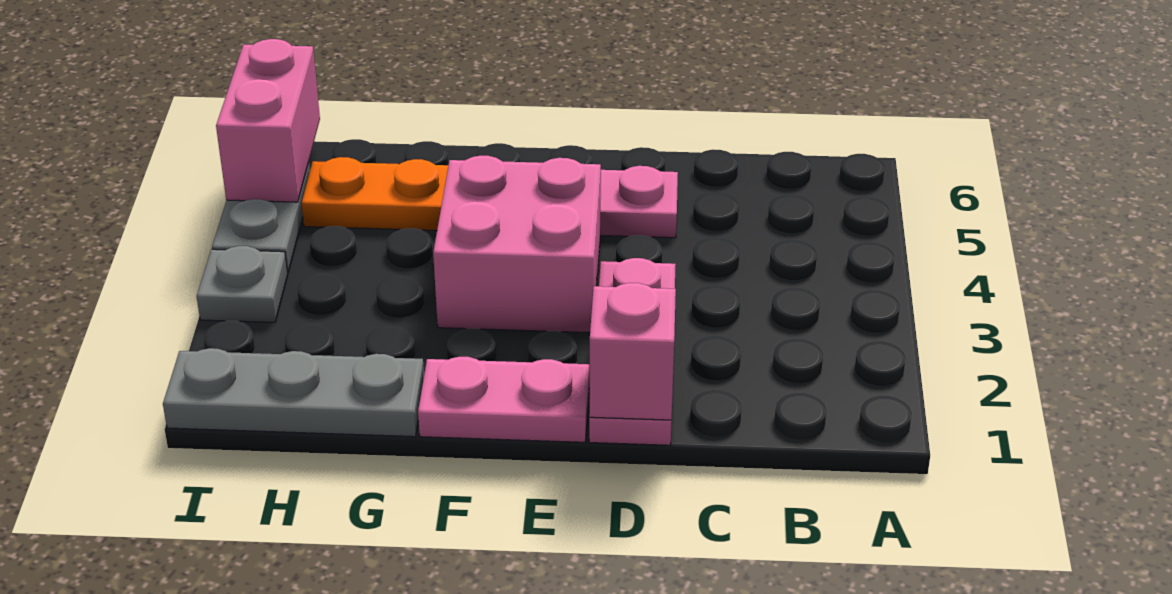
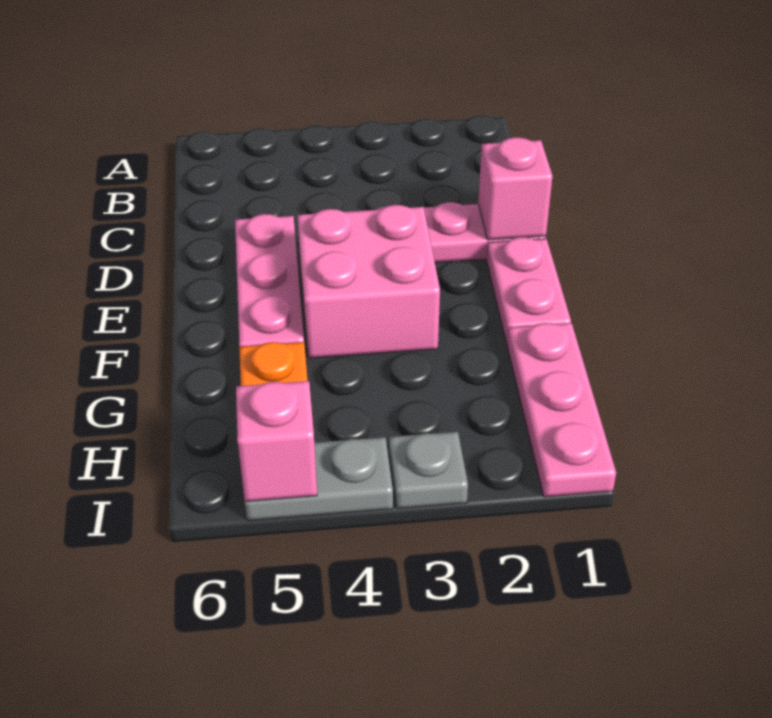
grey 1x3 plate [163,348,424,437] -> pink 1x3 plate [507,323,616,497]
pink 1x2 brick [216,39,320,202] -> pink 1x1 brick [236,381,317,502]

